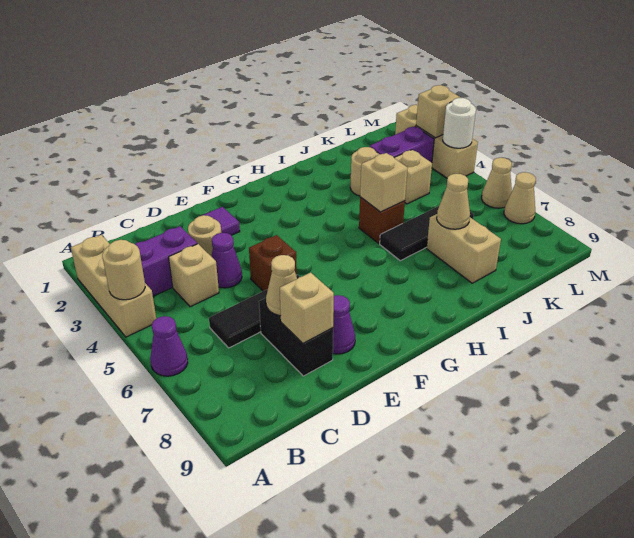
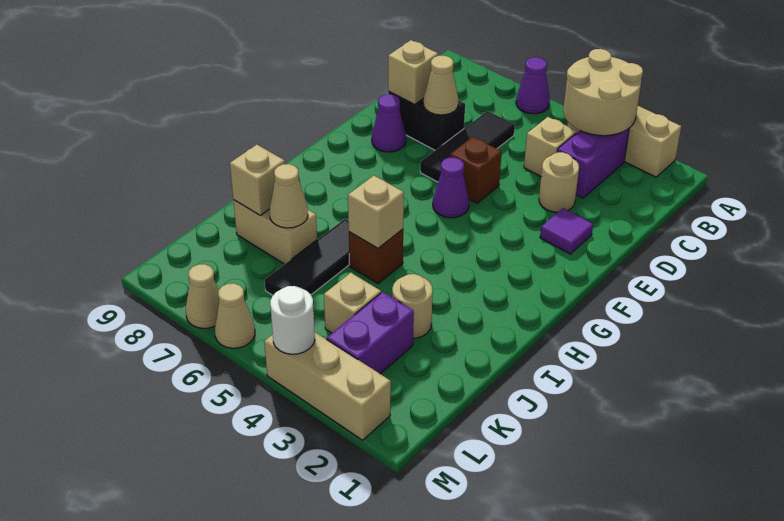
tan 1x1 round brick [102,240,145,300] -> tan 2x2 round brick [563,49,643,136]
purple 1x1 cone [211,233,242,288] -> purple 1x1 cone moved to [433,157,469,218]
tan 1x1 brick [416,85,460,138] -> tan 1x1 brick moved to [230,145,285,215]

